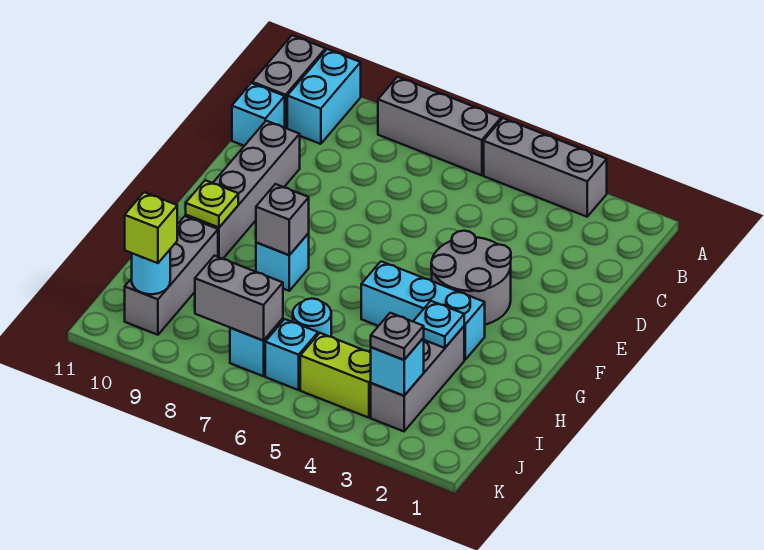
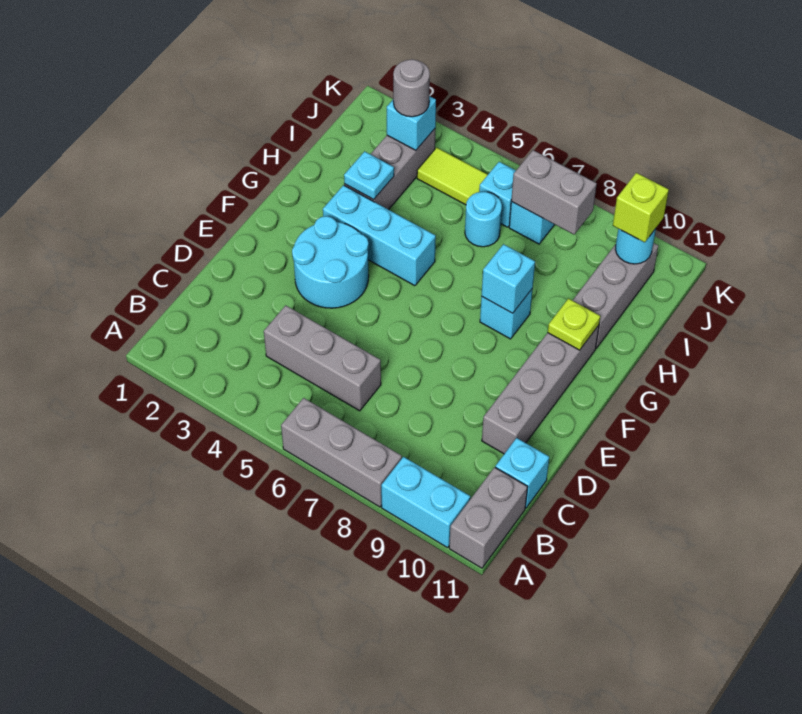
grey 1x3 brick [484,118,607,217] -> grey 1x3 brick moved to [264,305,381,411]
cyan 1x2 brick [287,49,361,144] -> cyan 1x2 brick turned to [381,457,470,548]
grey 2x2 round brick [431,231,511,324] -> cyan 2x2 round brick [292,216,369,308]
grey 1x1 brick [256,184,309,255] -> cyan 1x1 brick [482,244,535,313]
grey 1x1 plate [371,313,424,360] -> grey 1x1 round brick [393,59,430,117]
lime 1x2 brick [300,333,371,418] -> lime 1x2 tile [417,148,488,205]

